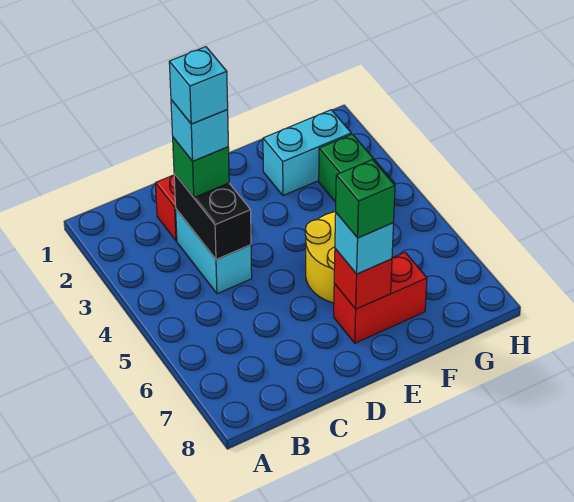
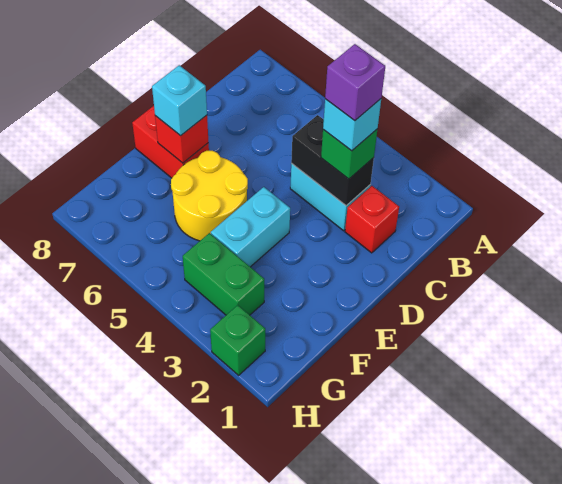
cyan 1x1 brick [169,47,228,124] -> purple 1x1 brick [325,44,385,121]
red 1x2 brick [334,252,427,343] -> red 1x2 brick turned to [132,106,209,178]
green 1x1 brick [336,160,395,238] -> green 1x1 brick moved to [210,305,265,375]
cyan 1x2 brick [263,110,351,196] -> cyan 1x2 brick moved to [211,187,290,267]

